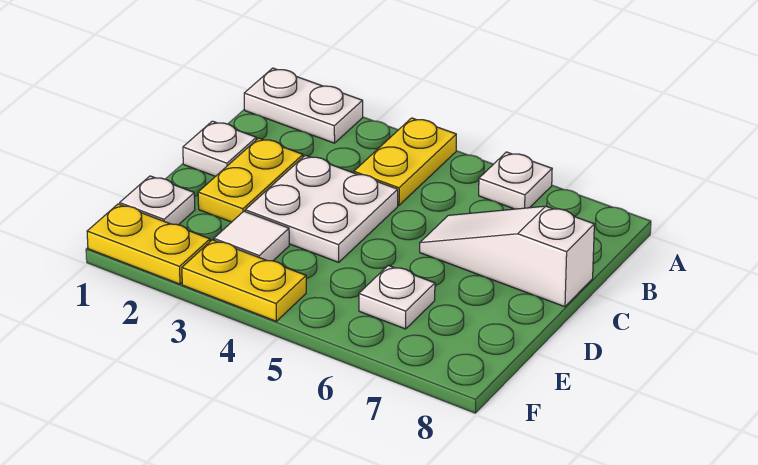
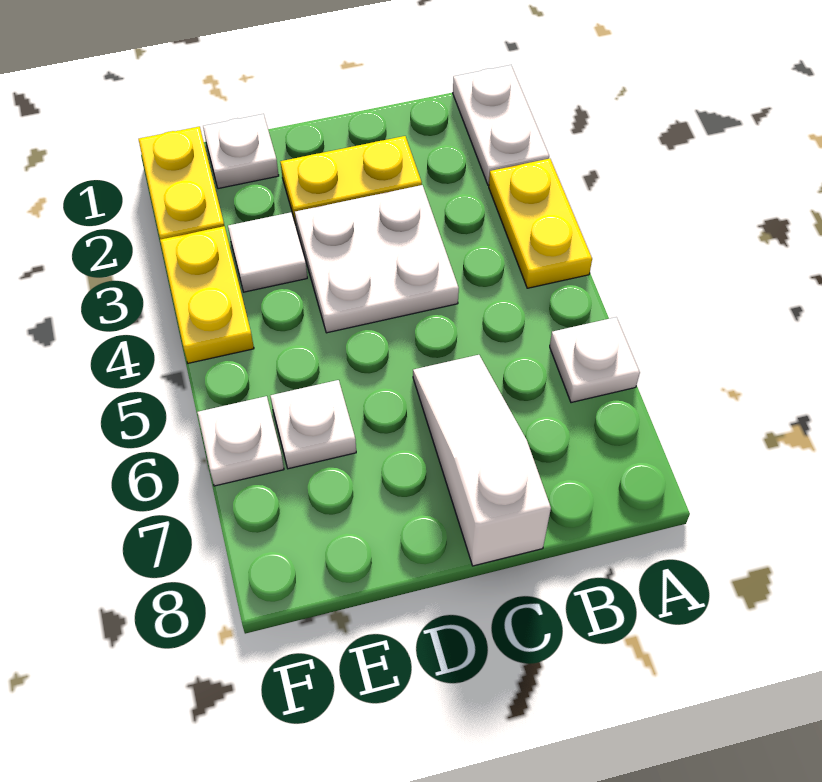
yellow 1x2 plate [354,118,456,205] -> yellow 1x2 plate turned to [489,159,592,288]
white 1x1 plate [183,121,256,176] -> white 1x1 plate moved to [197,396,284,486]

